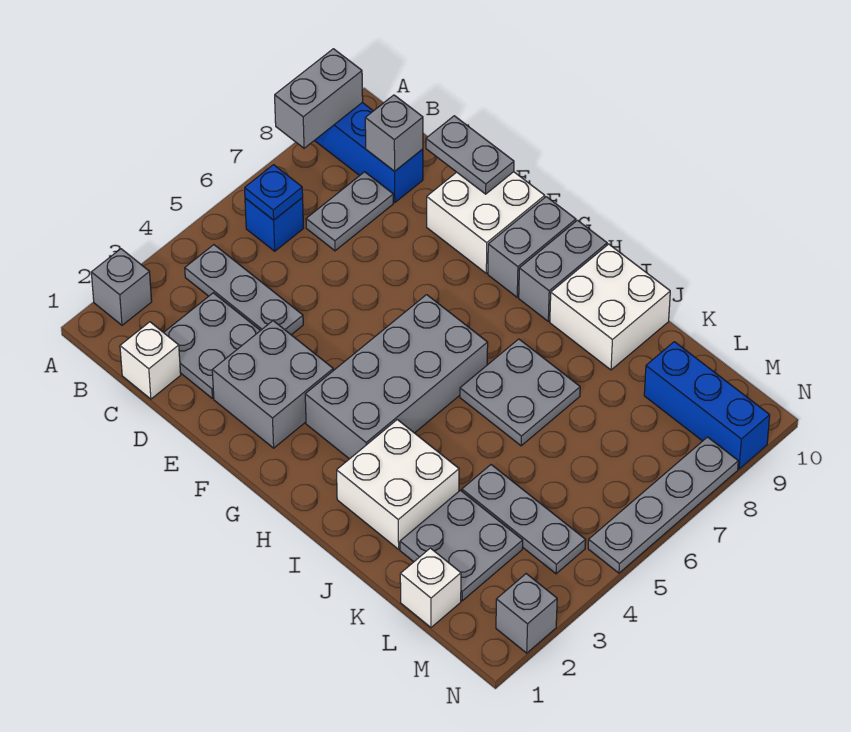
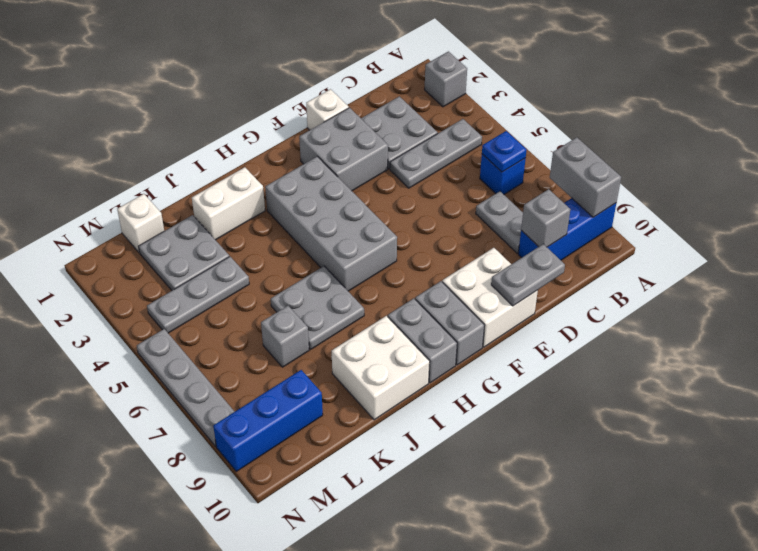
white 1x1 brick [120,322,181,399] -> white 1x1 brick moved to [306,89,349,130]
white 2x2 brick [337,420,459,549] -> white 1x2 brick [192,167,265,240]
grey 1x1 brick [496,574,557,653] -> grey 1x1 brick moved to [261,306,309,367]

